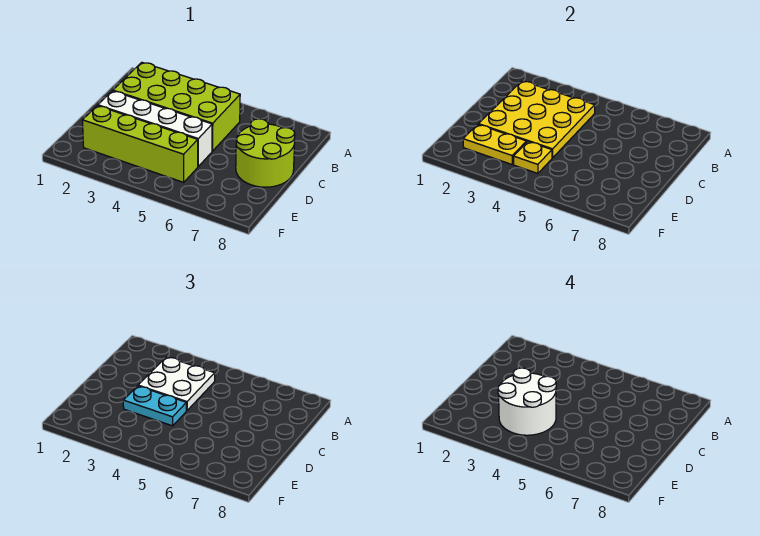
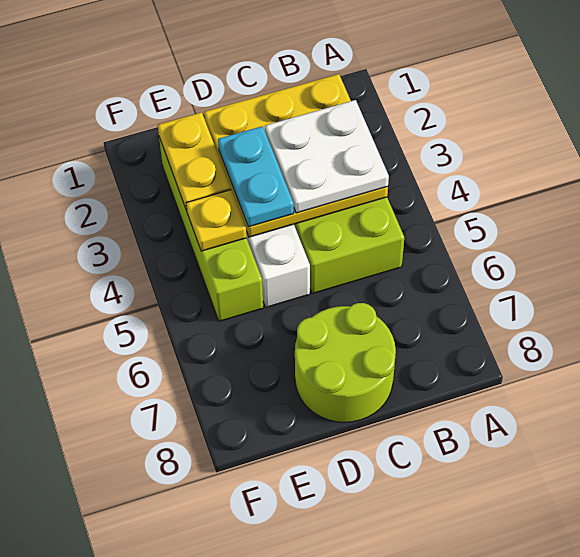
white 2x2 round brick [498,368,556,435] -> none

